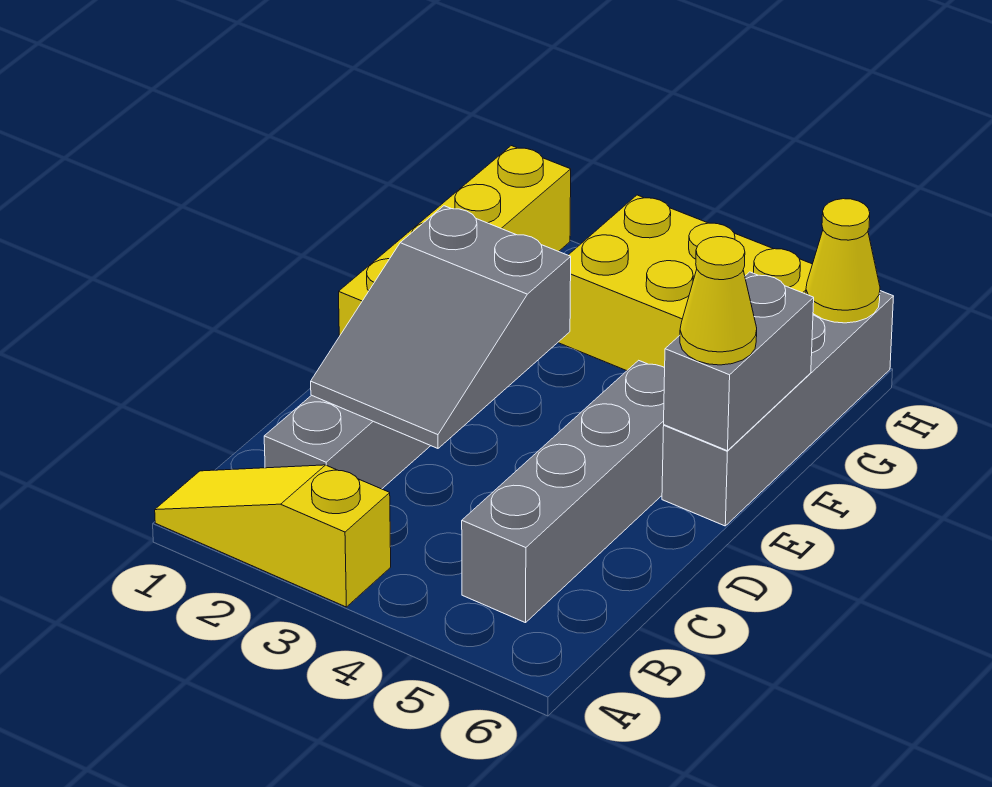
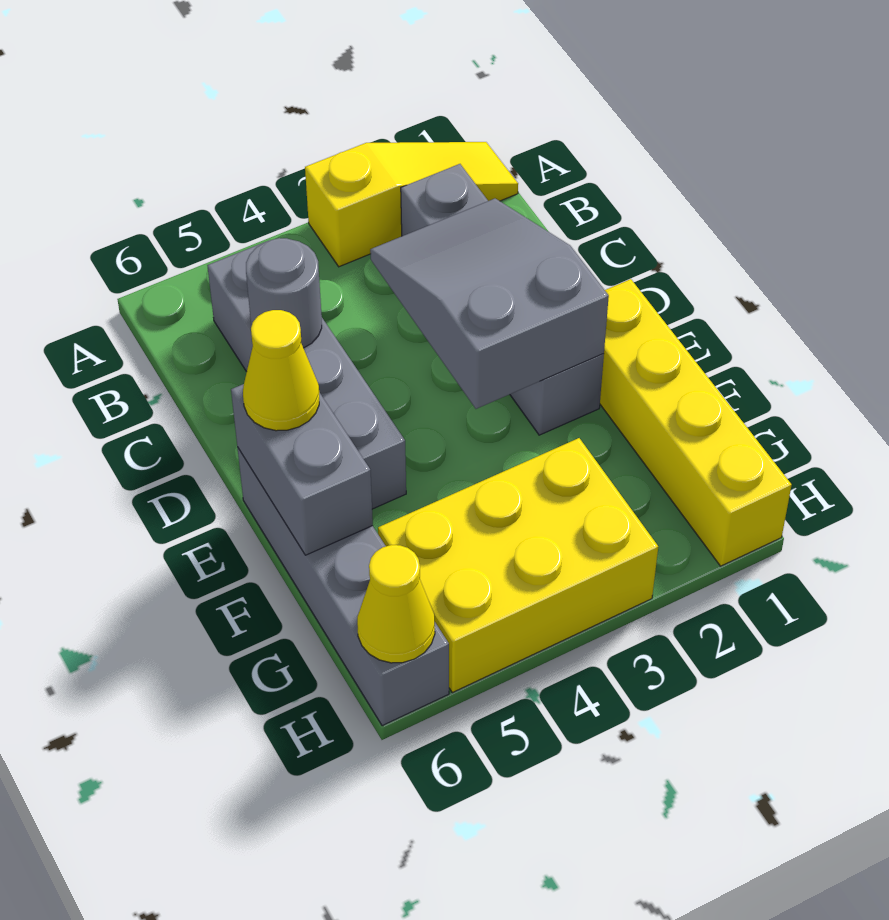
none -> grey 1x1 round brick [246,238,322,348]

